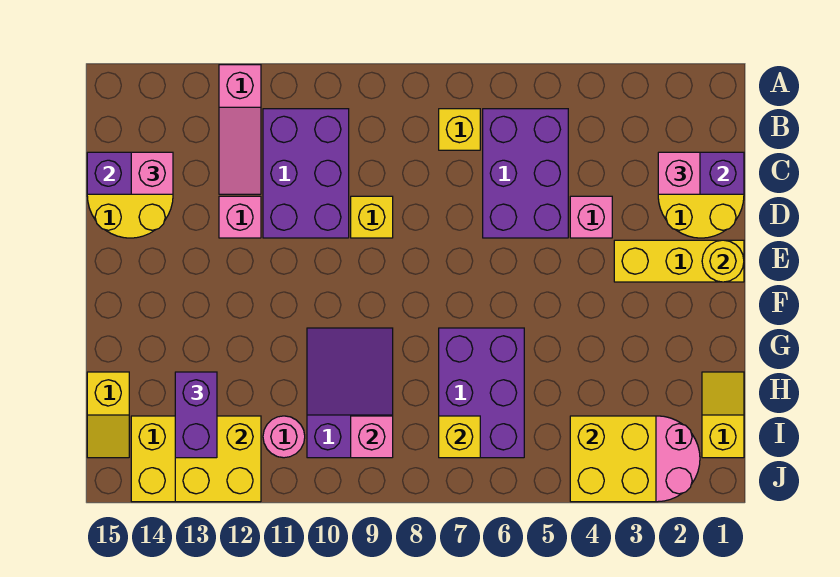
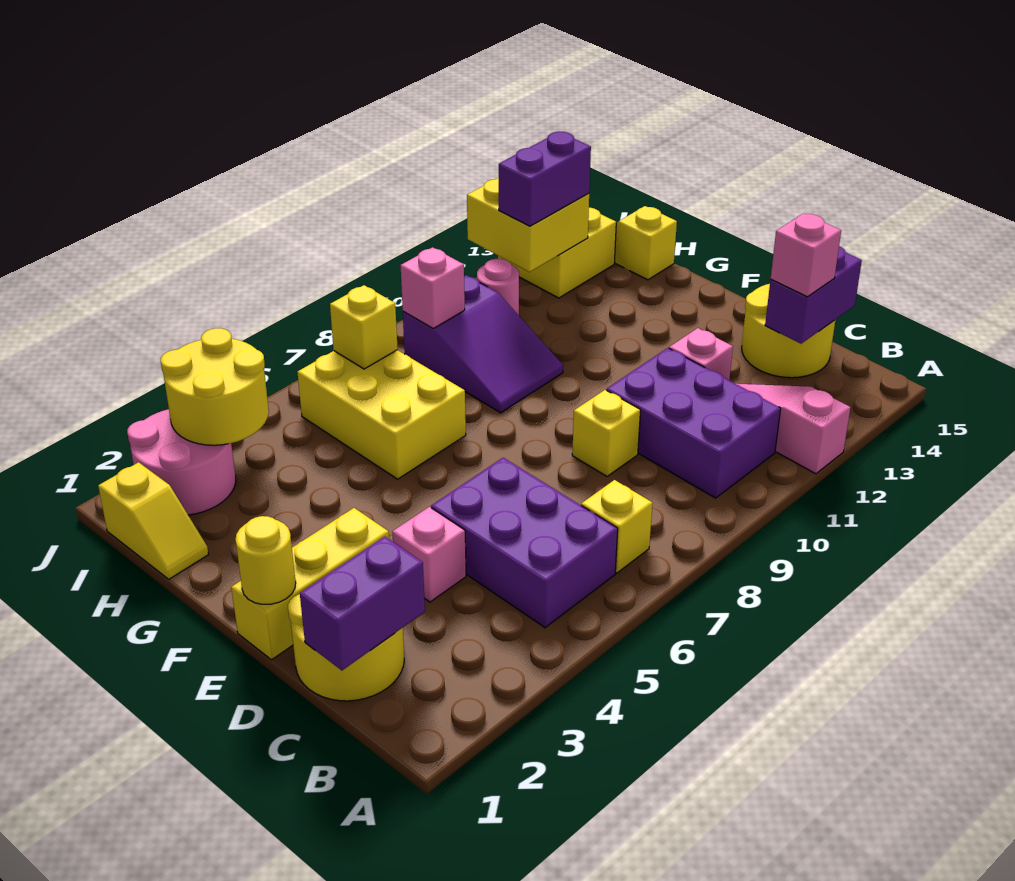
pink 1x1 brick [658,152,700,194] -> none
purple 2x3 brick [439,328,524,458] -> yellow 2x3 brick [297,350,466,479]
purple 1x2 brick [175,372,217,458] -> purple 1x2 brick turned to [499,132,591,226]
yellow 2x2 brick [570,416,656,502] -> yellow 2x2 round brick [161,328,269,445]

